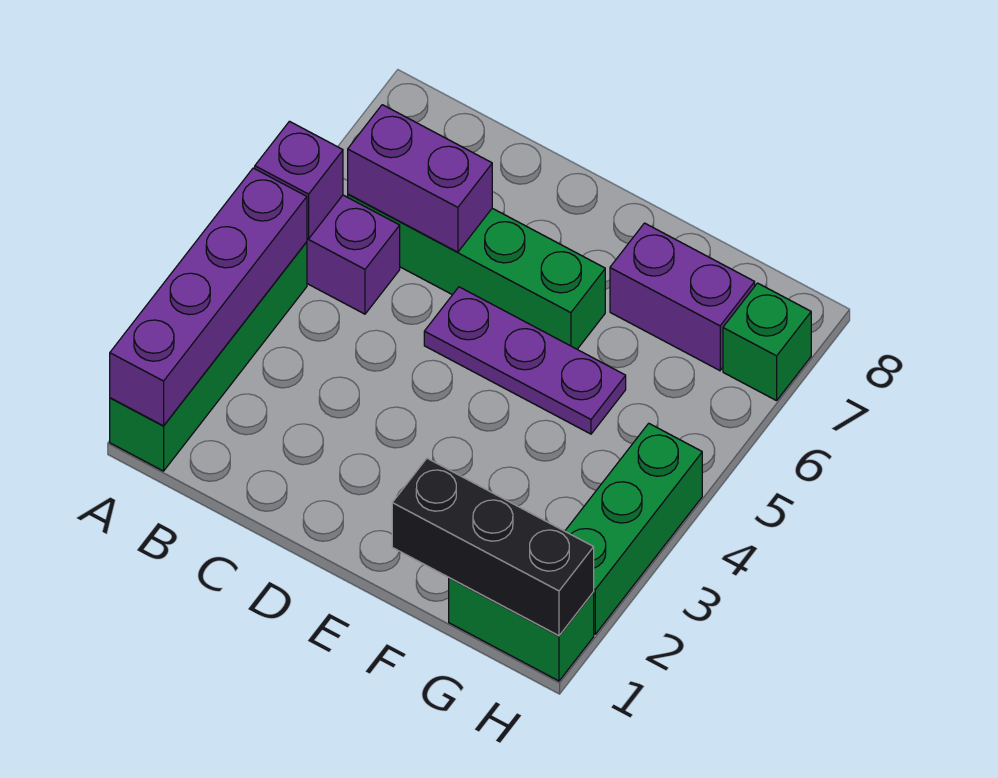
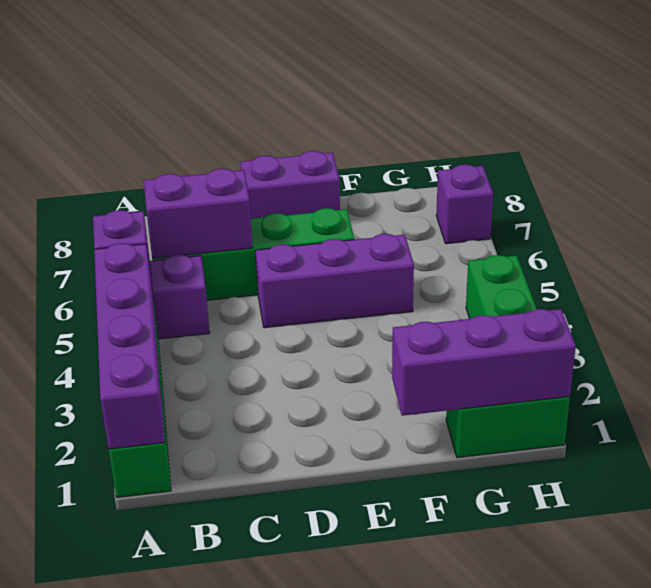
purple 1x3 plate [424,287,626,434] -> purple 1x3 brick [255,234,414,328]
black 1x3 brick [392,458,594,636] -> purple 1x3 brick [392,309,576,416]
purple 1x2 brick [610,223,755,371] -> purple 1x2 brick moved to [241,151,340,219]
green 1x1 brick [723,283,811,401] -> purple 1x1 brick [436,165,493,244]

